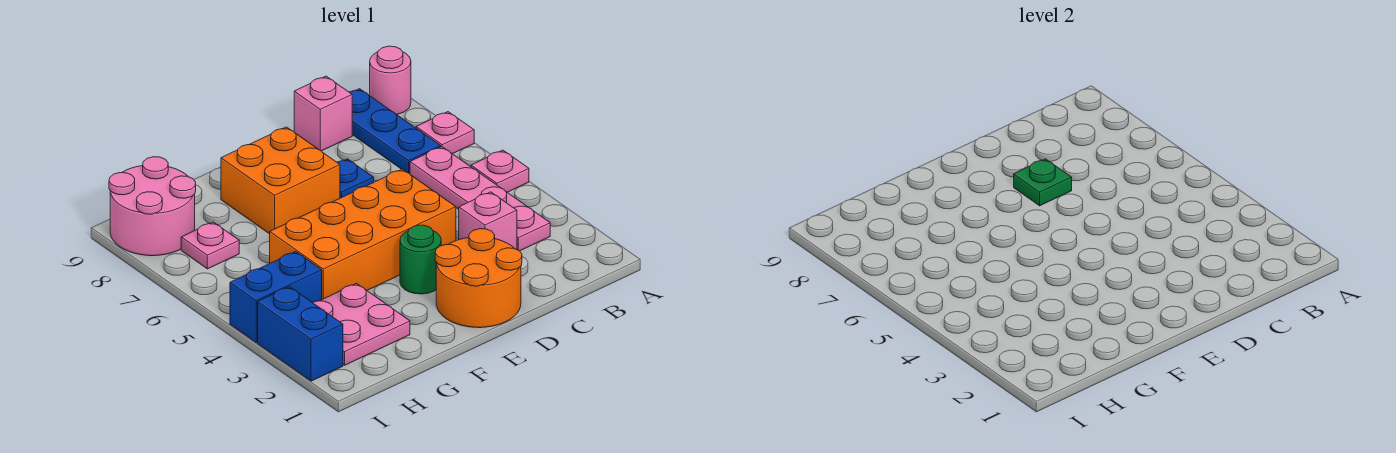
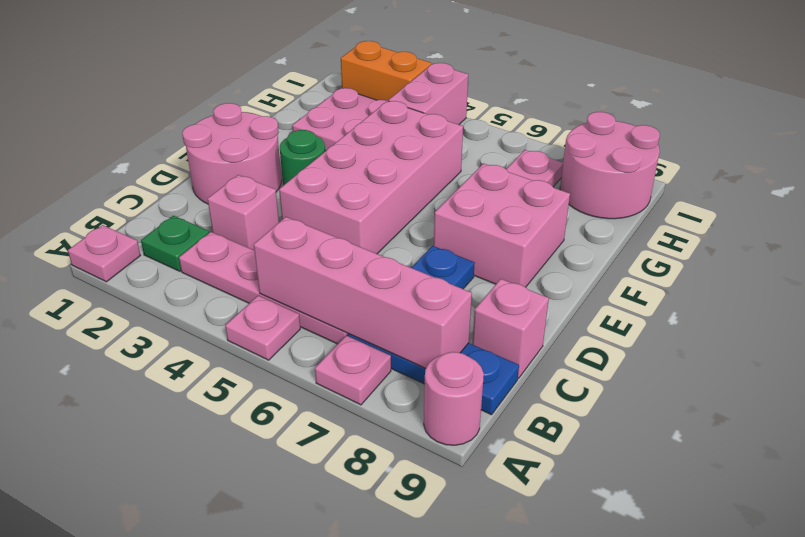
none -> pink 1x1 plate [68,225,141,282]
none -> pink 1x4 brick [254,217,472,369]
orange 2x2 round brick [435,229,522,328] -> pink 2x2 round brick [182,103,282,204]
orange 2x4 brick [270,169,456,299] -> pink 2x4 brick [279,101,463,254]
green 1x1 plate [1014,159,1072,206] -> green 1x1 plate moved to [141,216,209,271]
orange 2x2 brick [221,127,340,234] -> pink 2x2 brick [434,163,570,287]
blue 1x2 brick [230,252,322,342] -> pink 1x2 brick [388,63,468,125]
blue 1x2 brick [258,287,343,381] -> orange 1x2 brick [341,41,431,101]

